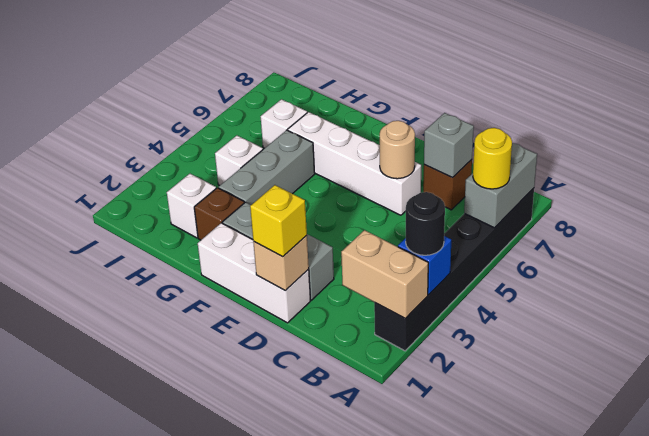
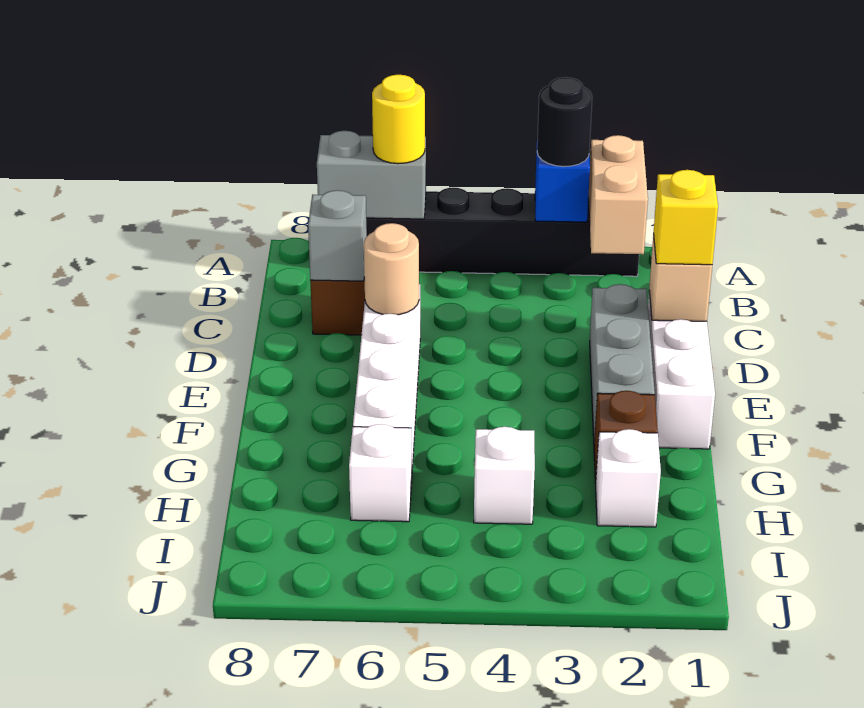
grey 1x3 brick [219,130,315,205] -> none

